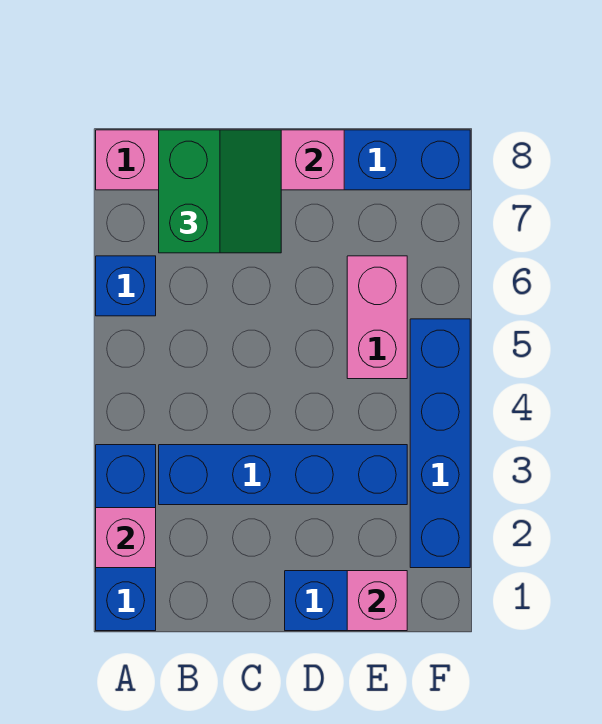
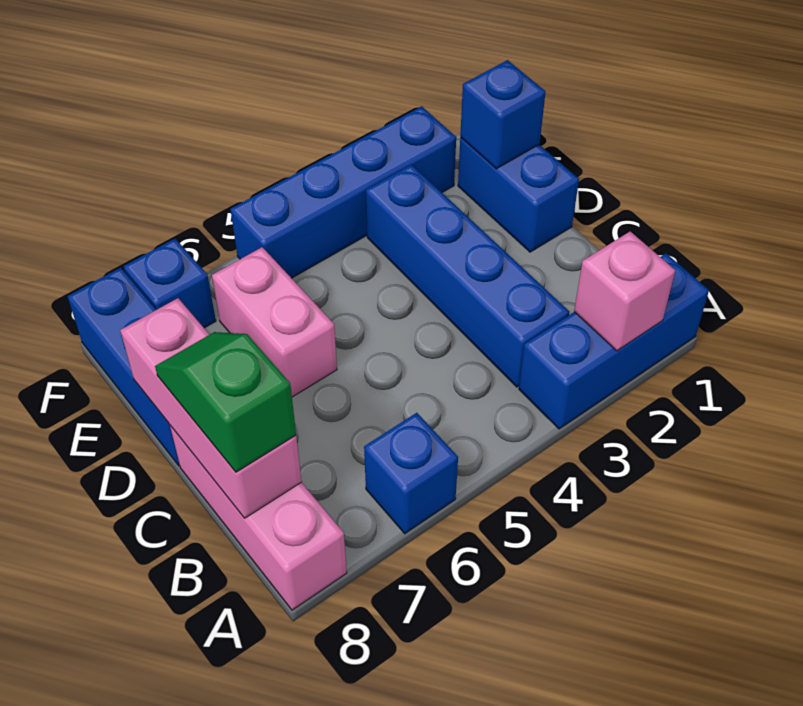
green 2x2 slope [159,130,281,253] -> green 1x2 slope [155,332,296,472]
pink 1x1 brick [347,571,407,631] -> blue 1x1 brick [460,60,545,169]
pink 1x2 brick [347,256,407,379] -> pink 1x2 brick turned to [212,247,337,397]
none -> blue 1x1 brick [124,239,216,328]

